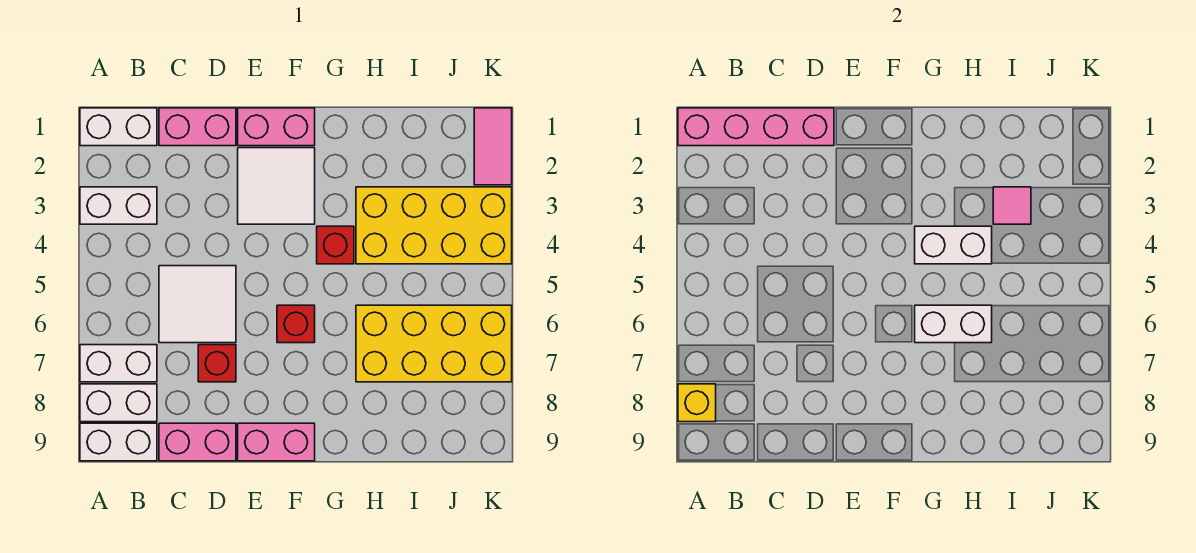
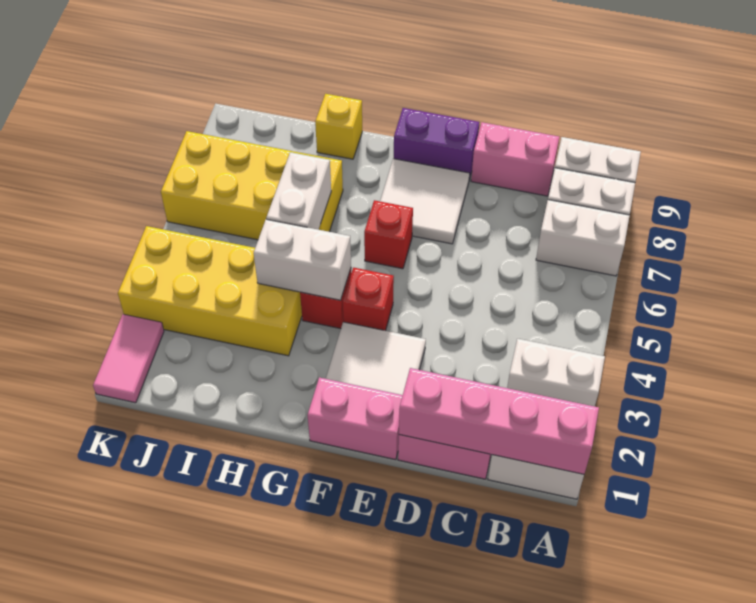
yellow 1x1 brick [678,384,716,422] -> yellow 1x1 brick moved to [315,94,362,159]
white 2x2 tile [159,266,236,343] -> white 2x2 tile moved to [380,159,470,244]
red 1x1 brick [198,345,236,382] -> red 1x1 brick moved to [343,268,394,331]
pink 1x2 brick [238,423,315,461] -> purple 1x2 brick [394,108,479,180]
white 1x2 brick [915,305,992,343] -> white 1x2 brick turned to [266,152,331,230]
pink 1x1 tile [993,187,1031,224] -> none

